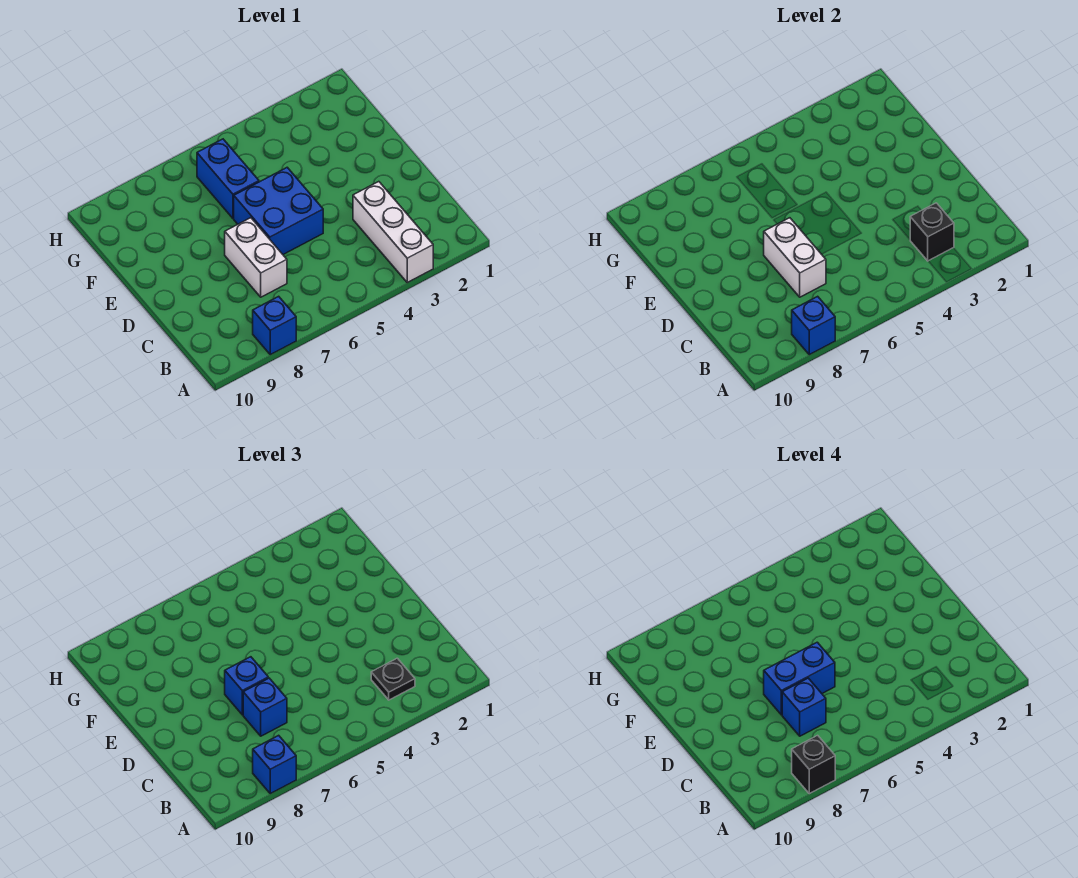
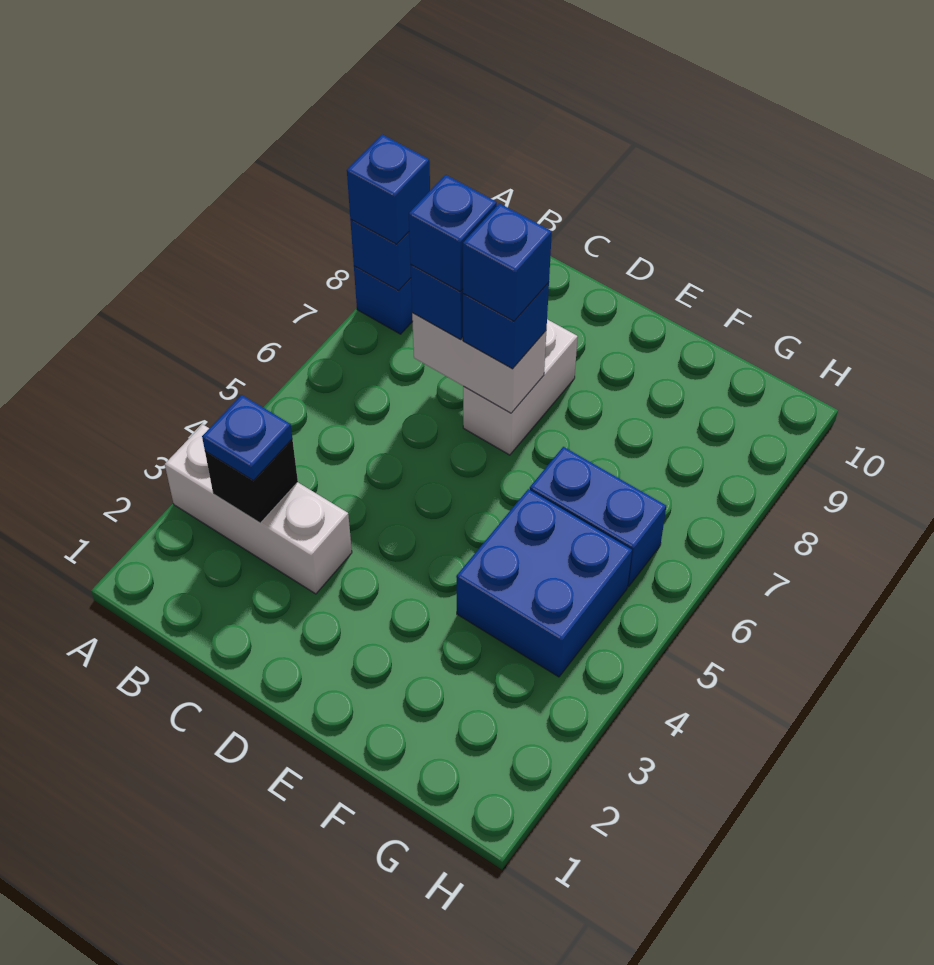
black 1x1 brick [792,735,835,794] -> none
black 1x1 plate [371,658,415,700] -> blue 1x1 plate [202,395,292,480]
white 1x2 brick [225,218,287,297] -> white 1x2 brick turned to [463,319,578,455]
blue 2x2 brick [234,167,323,254] -> blue 2x2 brick moved to [456,489,632,677]
blue 1x2 brick [764,642,835,715] -> blue 1x1 brick [463,203,552,321]

